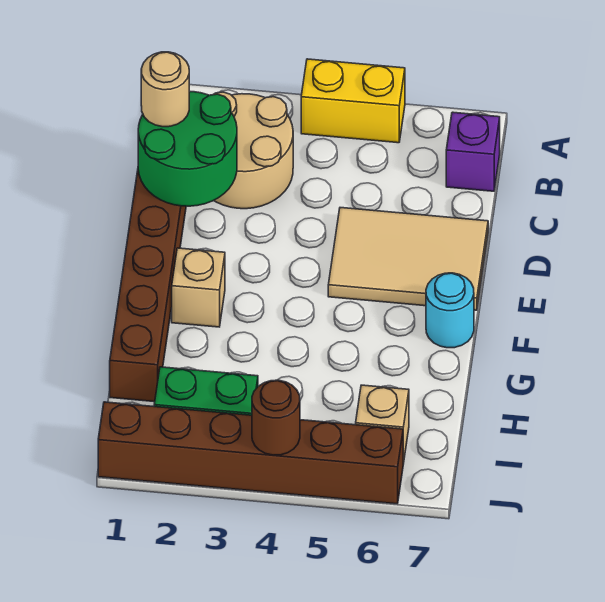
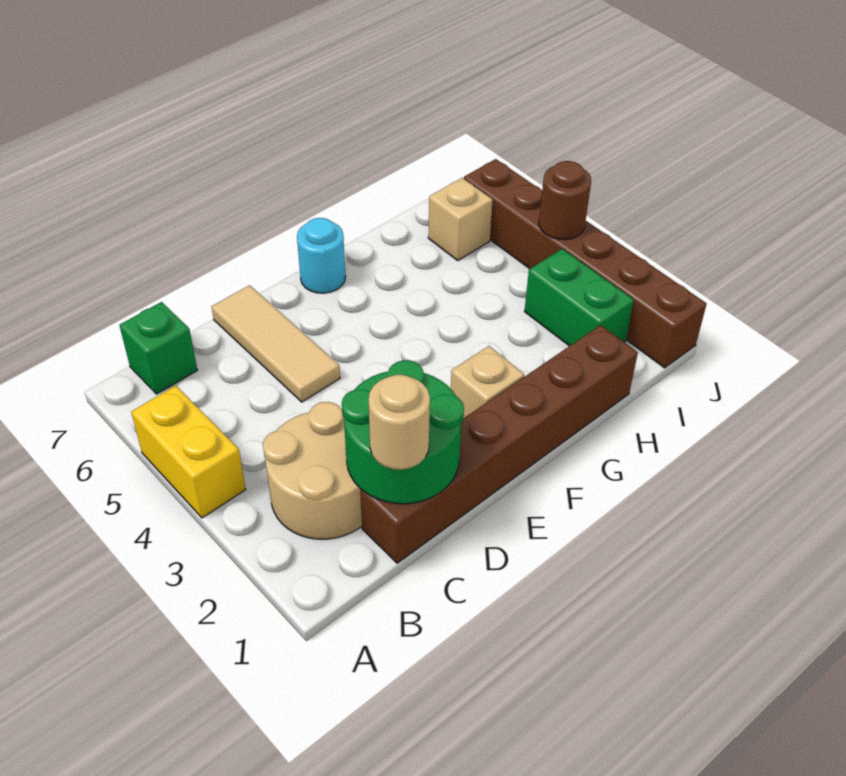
purple 1x1 brick [446,112,500,191] -> green 1x1 brick [119,302,197,394]
tan 2x3 tile [328,208,488,310] -> tan 1x3 tile [212,285,340,402]

